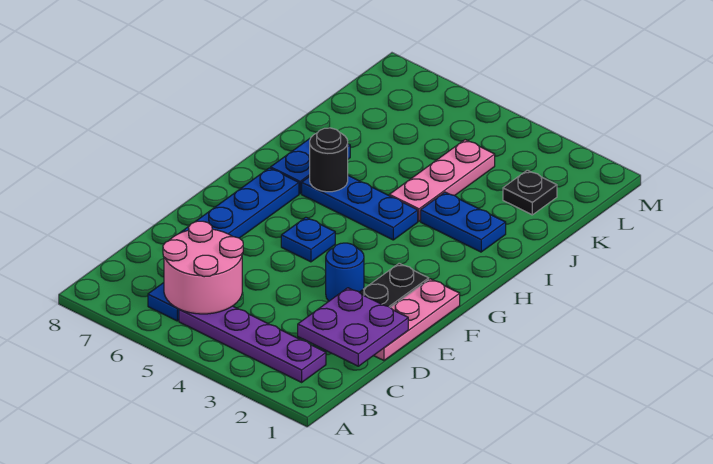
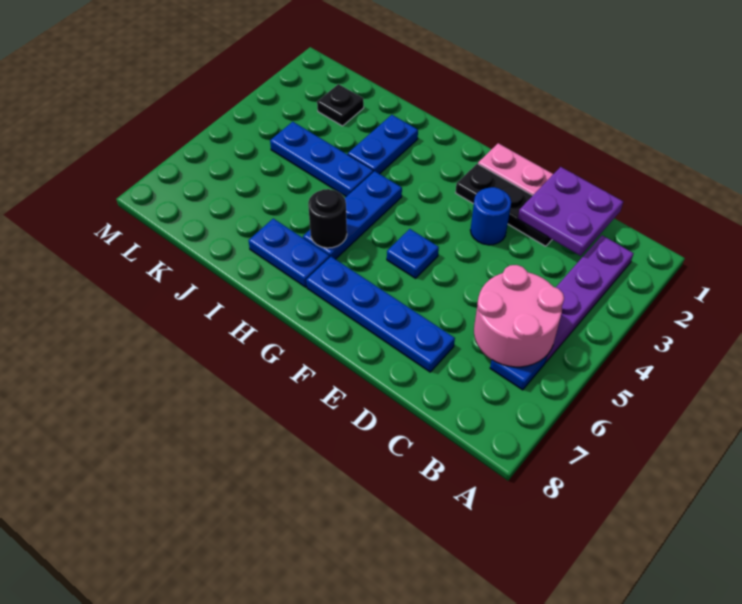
pink 1x3 plate [389,140,495,221] -> blue 1x3 plate [270,122,373,196]

